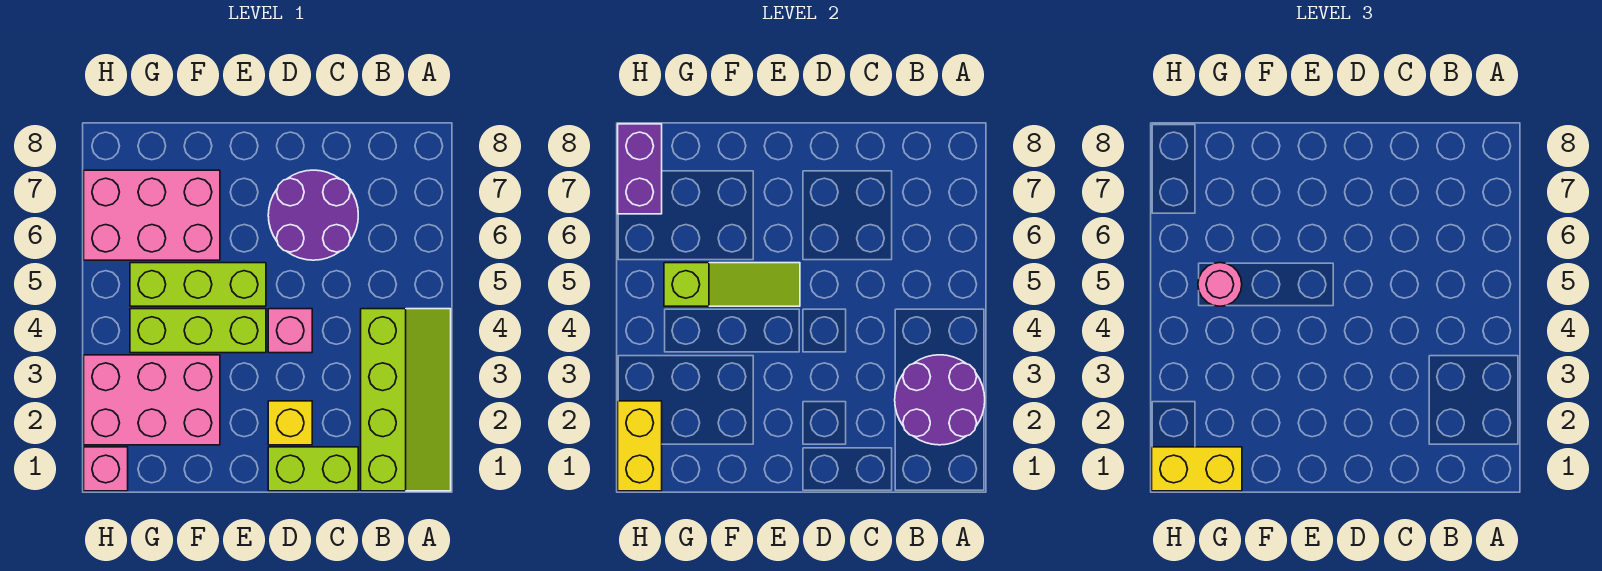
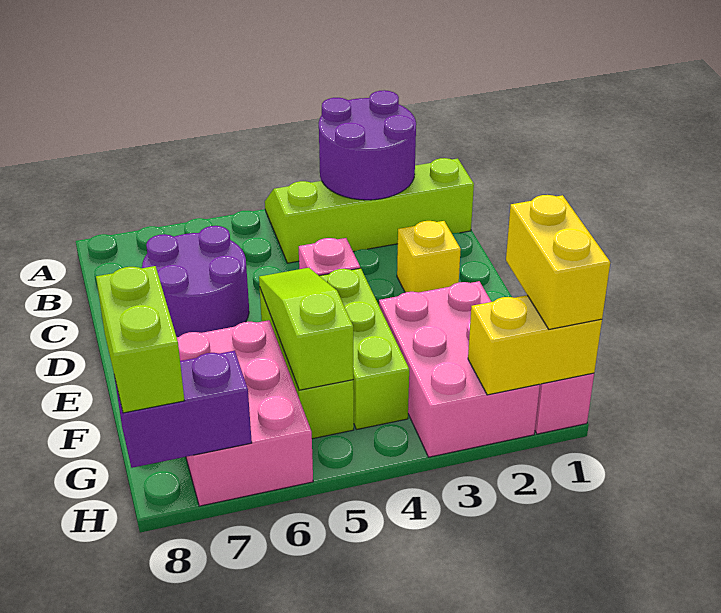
lime 1x2 brick [268,447,358,491] -> lime 1x2 brick moved to [96,266,184,413]
pink 1x1 round brick [1198,263,1242,306] -> none

